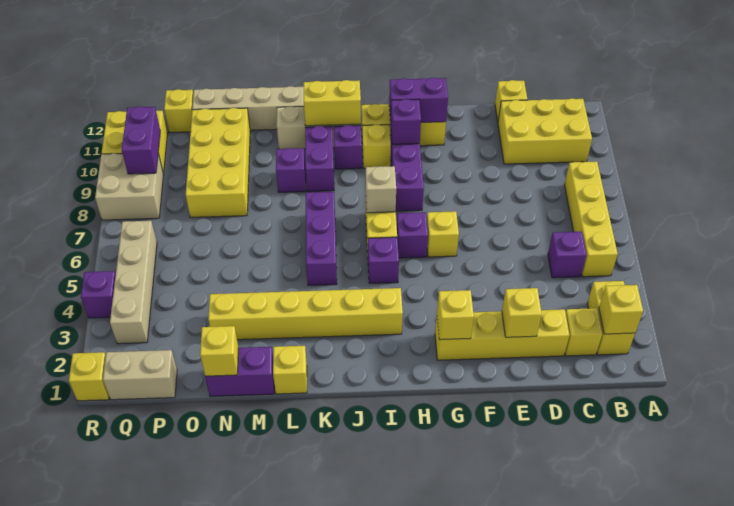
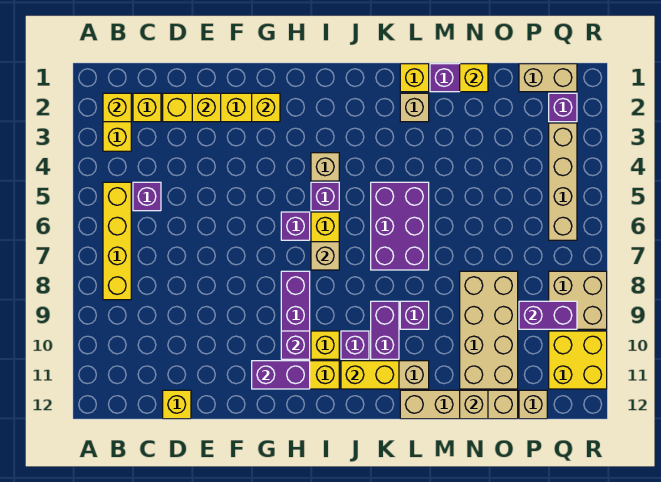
yellow 2x3 brick [498,98,592,164] -> none
yellow 1x1 brick [427,211,459,257] -> none
yellow 1x6 brick [208,288,403,340] -> none
none -> tan 1x1 brick [311,153,339,181]
purple 1x3 brick [306,192,337,285] -> purple 2x3 brick [371,182,429,270]
none -> tan 1x1 brick [400,93,429,122]
yellow 2x4 brick [186,108,250,217] -> tan 2x4 brick [460,271,518,389]
none -> tan 1x1 brick [460,390,488,419]
yellow 1x1 brick [164,89,193,133] -> tan 1x1 brick [519,390,547,419]
purple 1x2 brick [122,107,160,174] -> purple 1x2 brick turned to [519,301,577,329]
yellow 1x1 brick [69,352,109,401] -> none
purple 1x1 brick [81,271,116,318] -> purple 1x1 brick moved to [549,93,577,122]

